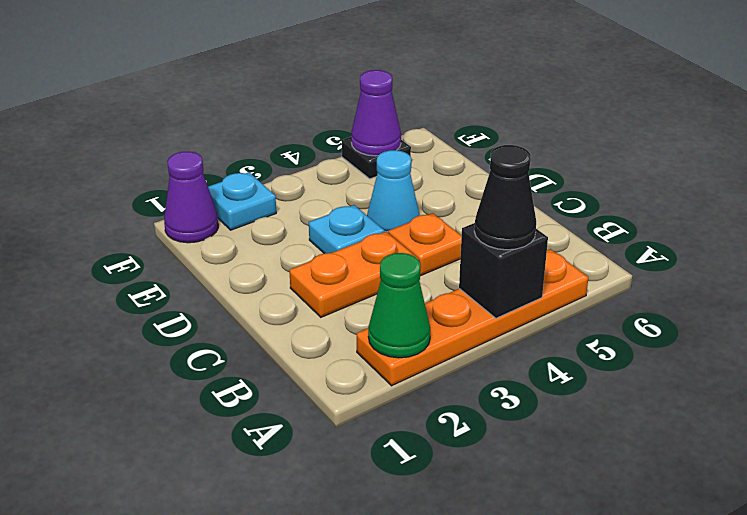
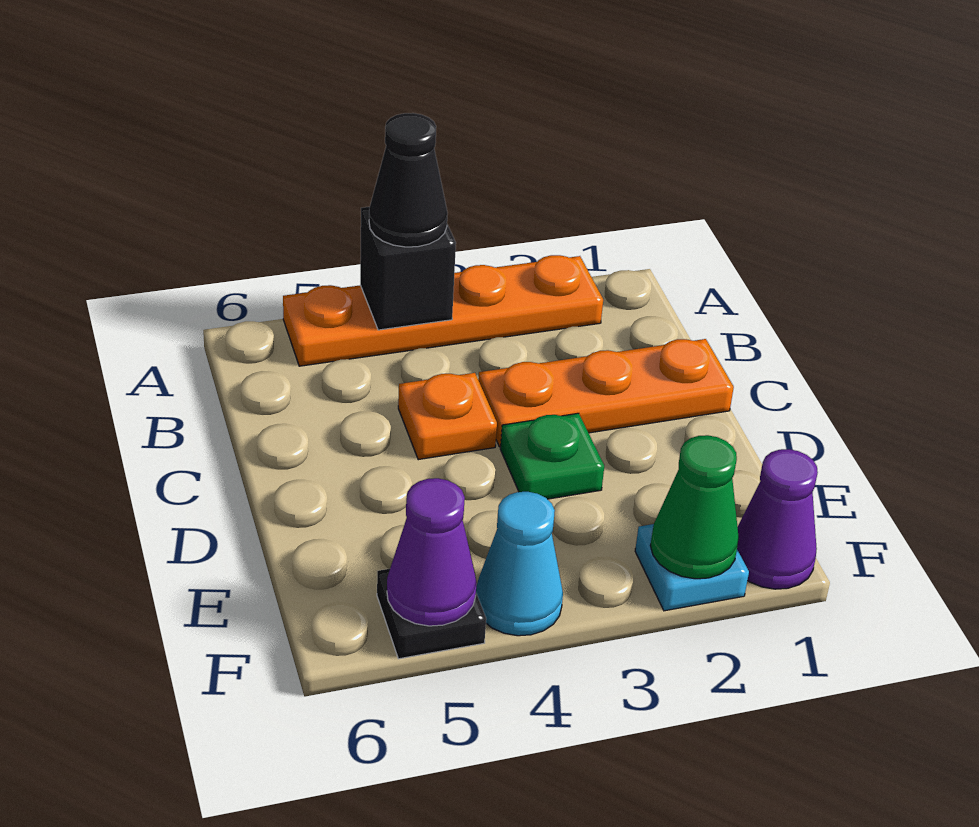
green 1x1 cone [368,253,430,358] -> green 1x1 cone moved to [650,435,739,579]
orange 1x2 plate [289,232,419,317] -> orange 1x3 plate [478,339,734,447]
cyan 1x1 plate [309,205,385,253] -> green 1x1 plate [500,413,604,499]
cyan 1x1 cone [367,150,420,233] -> cyan 1x1 cone moved to [476,492,563,636]

